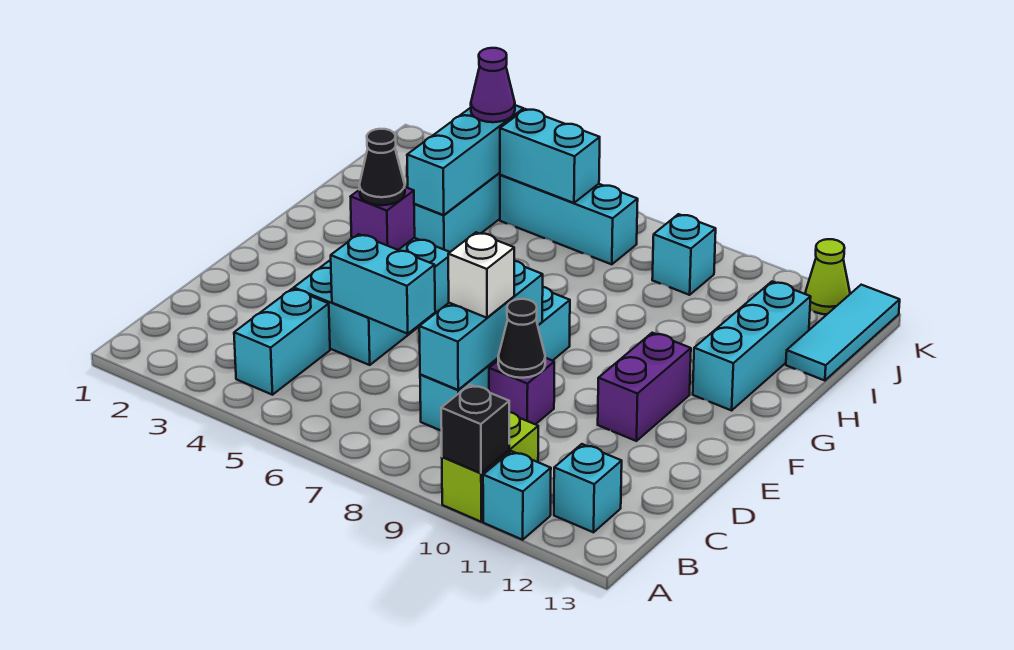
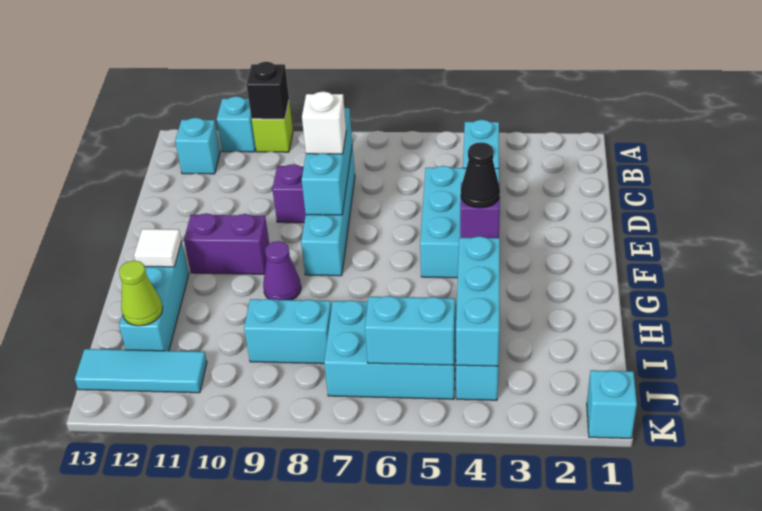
lime 1x2 brick [442,412,538,522] -> lime 1x1 brick [252,102,293,152]
cyan 1x2 brick [331,234,435,334] -> cyan 1x2 brick moved to [244,299,331,364]
black 1x1 cone [498,299,545,378] -> none
purple 1x2 brick [598,333,691,441] -> purple 1x2 brick turned to [184,213,269,274]
none -> white 1x1 tile [134,229,182,267]
cyan 1x3 tile [786,285,900,381] -> cyan 1x3 tile turned to [75,349,207,393]
purple 1x1 cone [471,48,515,122] -> purple 1x1 cone moved to [263,241,301,300]
cyan 1x3 brick [500,175,638,264] -> cyan 2x3 brick [324,300,456,399]
cyan 1x1 brick [652,214,716,295] -> cyan 1x1 brick moved to [587,370,637,438]
lime 1x1 cone [805,239,850,314] -> lime 1x1 cone moved to [119,261,163,326]

